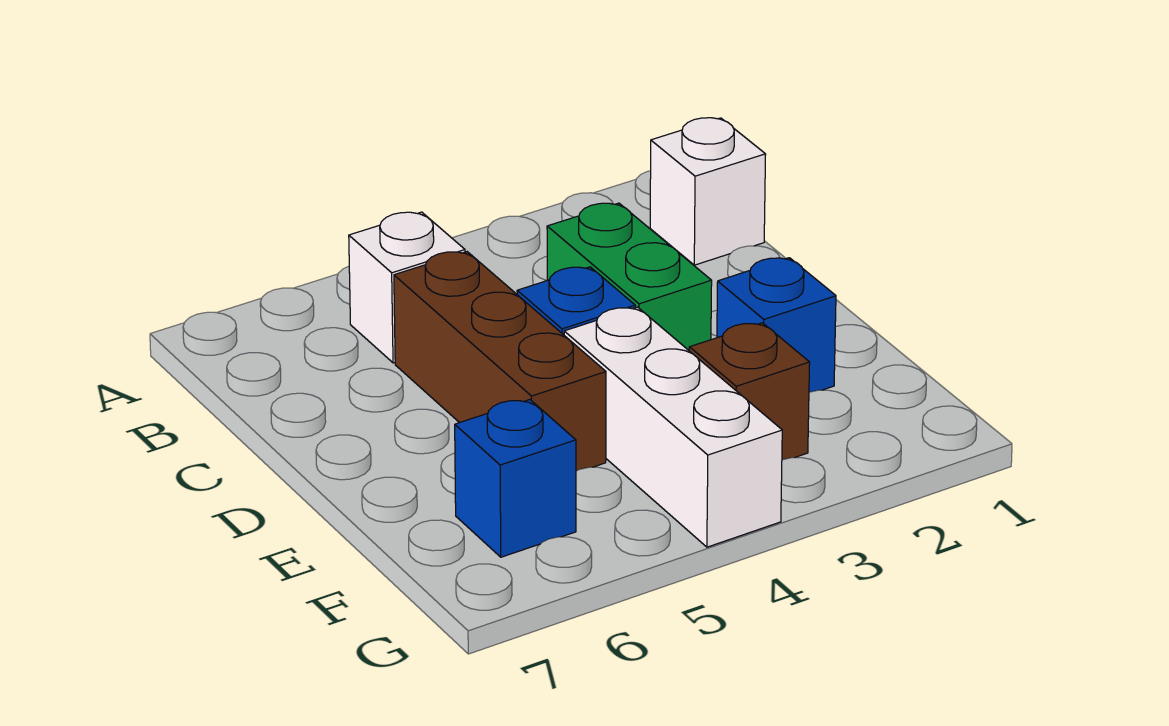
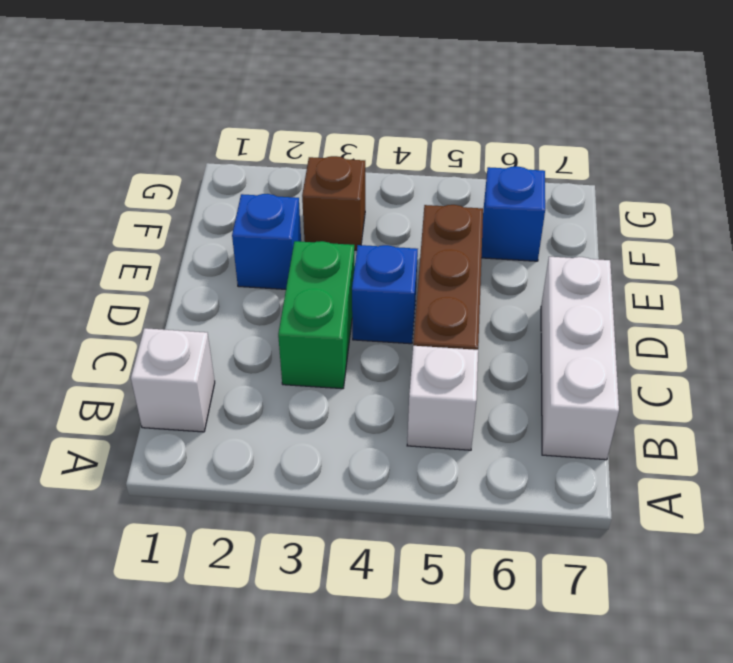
white 1x3 brick [564,307,782,547] -> white 1x3 brick moved to [541,257,619,460]

